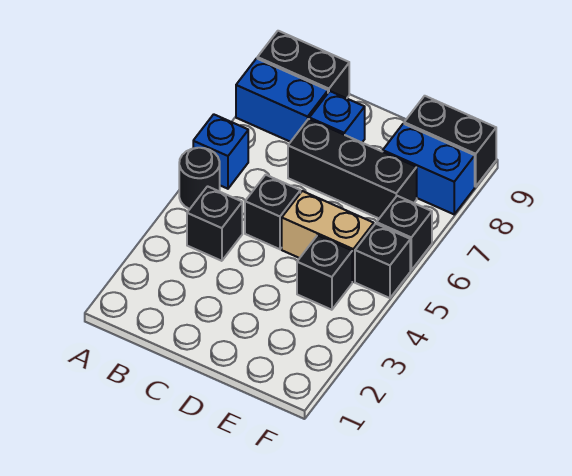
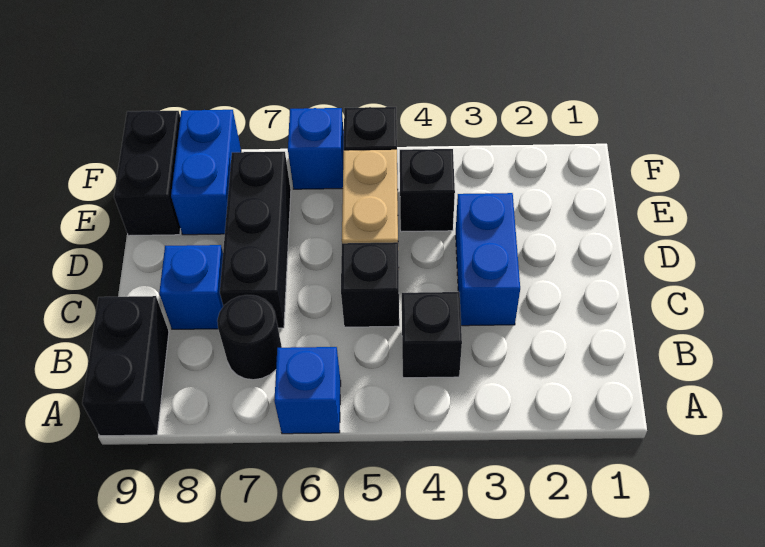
black 1x1 round brick [179,148,220,209] -> black 1x1 round brick moved to [217,295,282,380]
blue 1x2 brick [236,59,328,142] -> blue 1x2 brick moved to [456,193,520,326]
black 1x1 brick [377,196,432,270] -> blue 1x1 brick [288,108,344,189]

